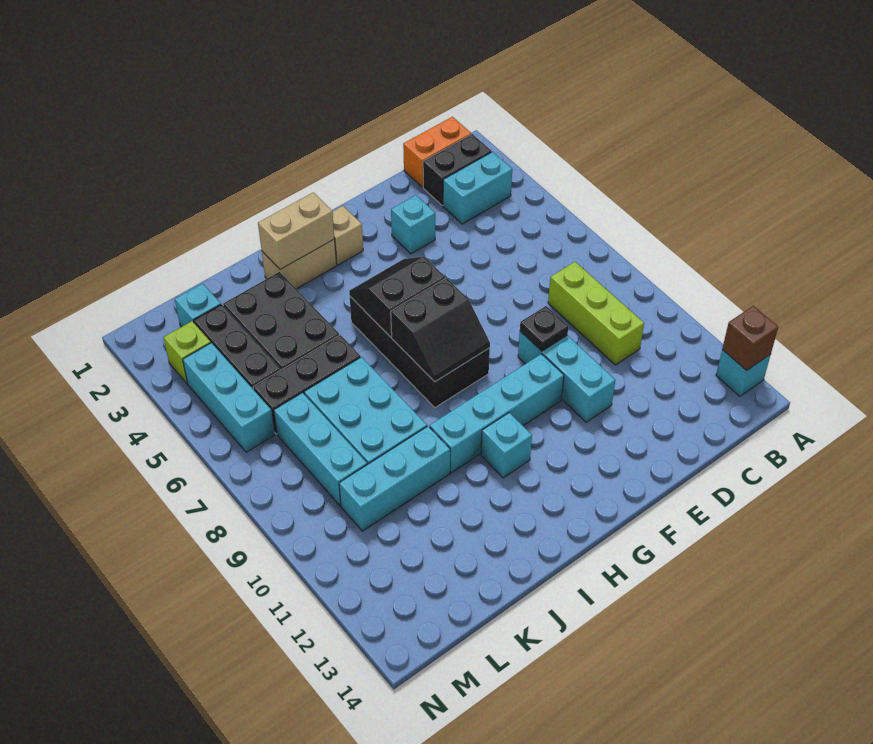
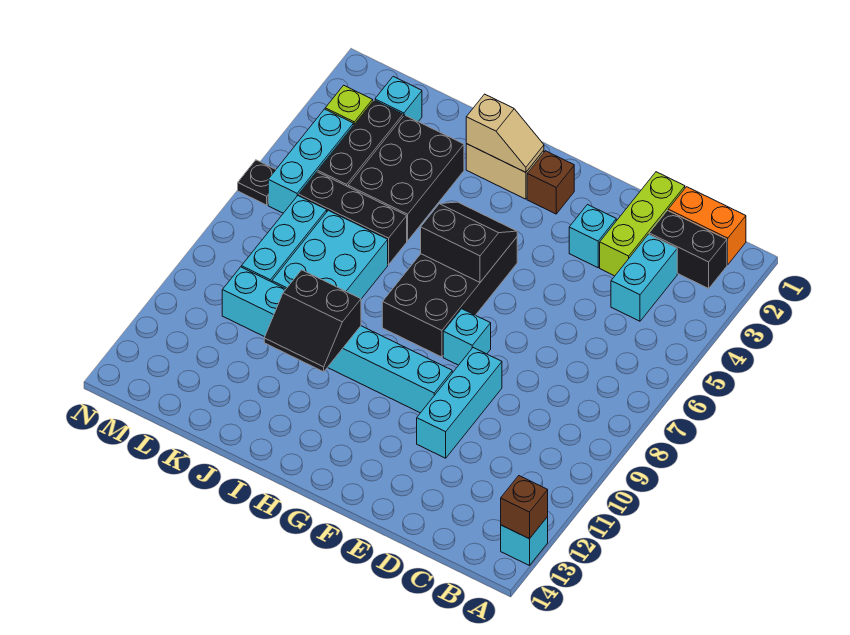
cyan 1x2 brick [443,152,512,224] -> cyan 1x2 brick turned to [611,234,677,321]
lime 1x3 brick [548,262,644,365] -> lime 1x3 brick moved to [600,172,685,276]
black 1x1 plate [520,306,568,351] -> black 1x1 plate moved to [238,160,276,205]
tan 1x1 brick [332,206,363,265] -> brown 1x1 brick [527,151,574,214]
black 2x2 slope [391,278,490,382] -> black 2x2 slope moved to [264,270,361,372]
tan 1x2 brick [258,193,335,269] -> tan 1x2 slope [466,94,544,172]
cyan 1x1 brick [481,413,532,478] -> cyan 1x1 brick moved to [443,309,491,365]

